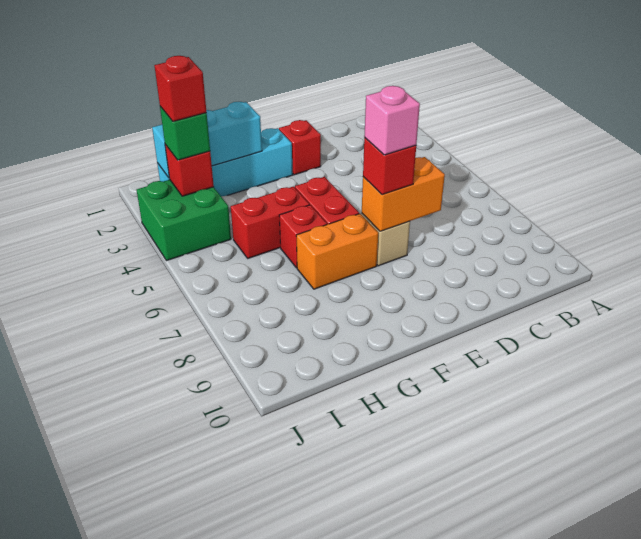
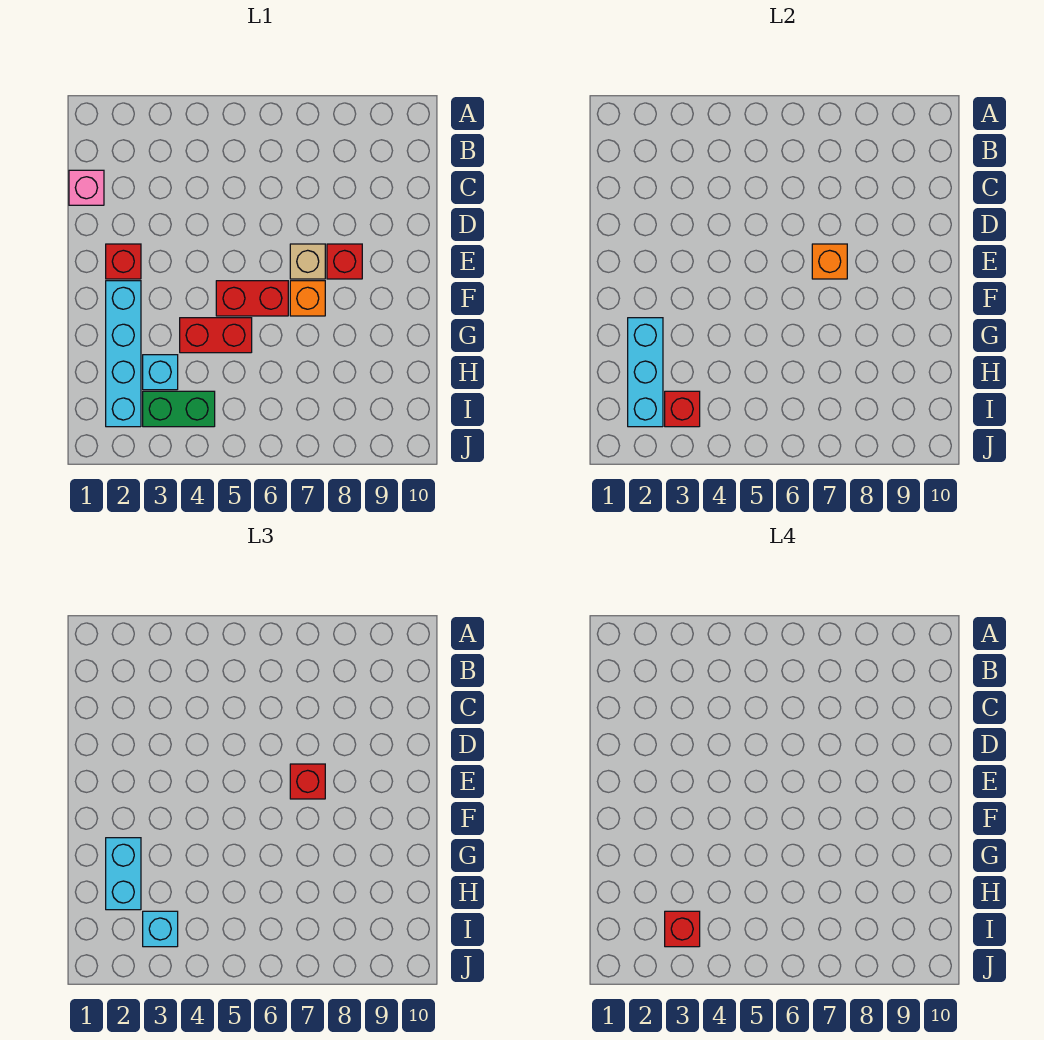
orange 1x2 brick [362,157,445,231] -> orange 1x1 brick [812,244,847,279]
pink 1x1 brick [364,86,420,155] -> pink 1x1 brick moved to [69,170,104,205]
orange 1x2 brick [296,214,378,289] -> orange 1x1 brick [290,281,325,316]
none -> cyan 1x2 brick [106,838,141,910]
red 1x2 brick [231,186,309,258] -> red 1x2 brick turned to [180,318,252,353]
red 1x1 brick [279,205,327,268] -> red 1x1 brick moved to [327,244,362,279]
none -> cyan 1x1 brick [143,355,178,390]
green 2x2 brick [137,180,231,261] -> green 1x2 brick [143,391,215,427]
green 1x1 brick [160,106,210,160] -> cyan 1x1 brick [143,911,178,947]

